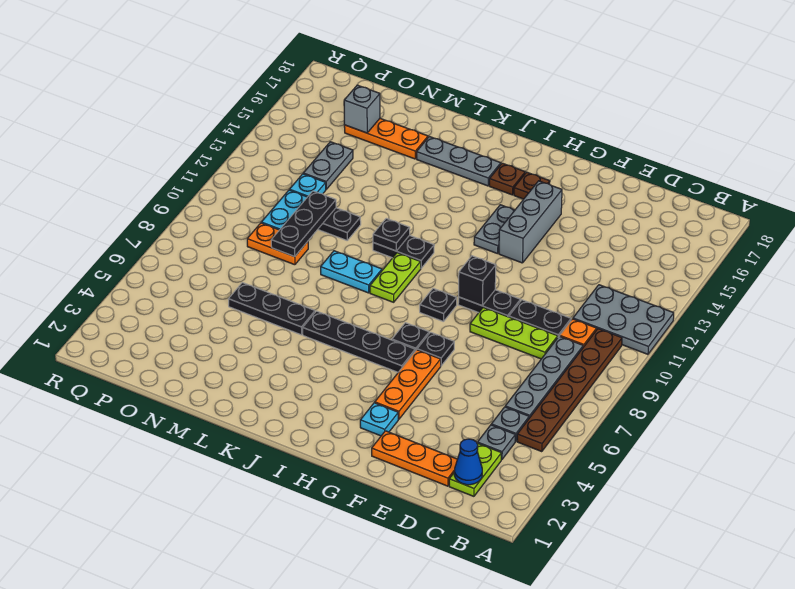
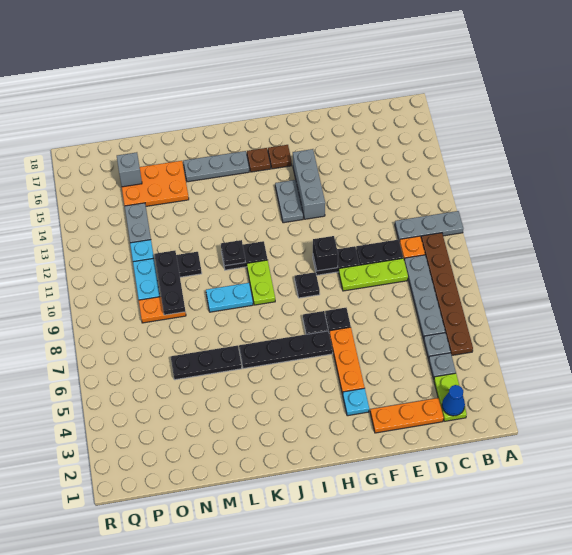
grey 2x3 plate [573,285,674,354] -> grey 1x3 plate [395,211,463,242]
orange 1x3 plate [344,119,428,159] -> orange 2x3 plate [122,161,189,206]

